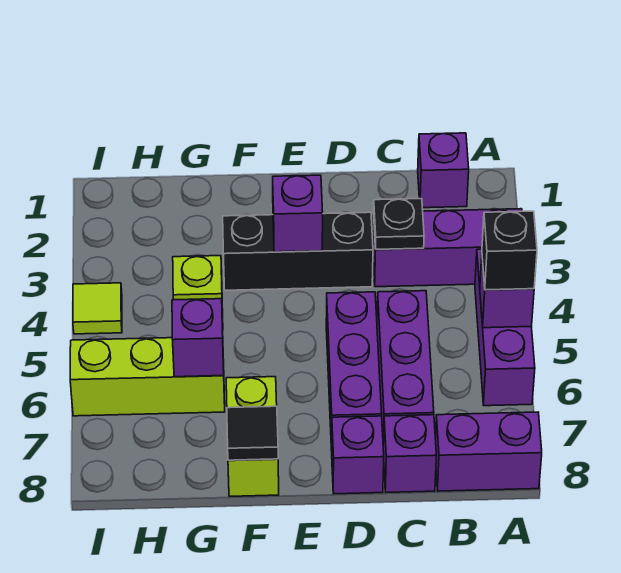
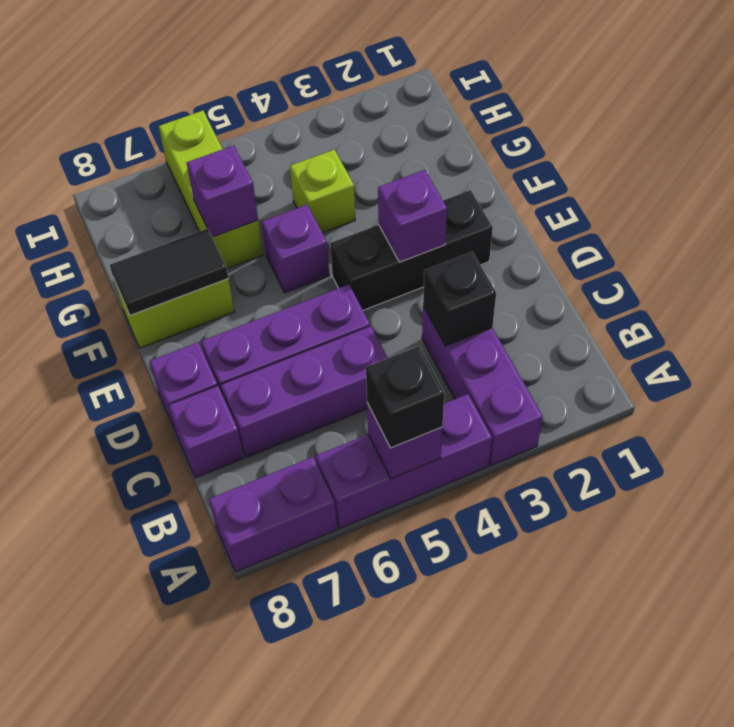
purple 1x2 brick [435,412,542,491] -> purple 1x2 brick turned to [209,457,337,572]
purple 1x1 brick [418,133,469,208] -> purple 1x1 brick moved to [262,205,329,293]
black 1x1 plate [374,199,424,249] -> black 1x1 brick [423,252,496,346]
black 1x3 brick [223,212,373,290] -> black 1x3 brick turned to [330,190,493,310]
black 1x1 tile [227,406,278,460] -> black 1x2 tile [110,228,228,316]
lime 1x1 tile [73,283,122,334] -> none

